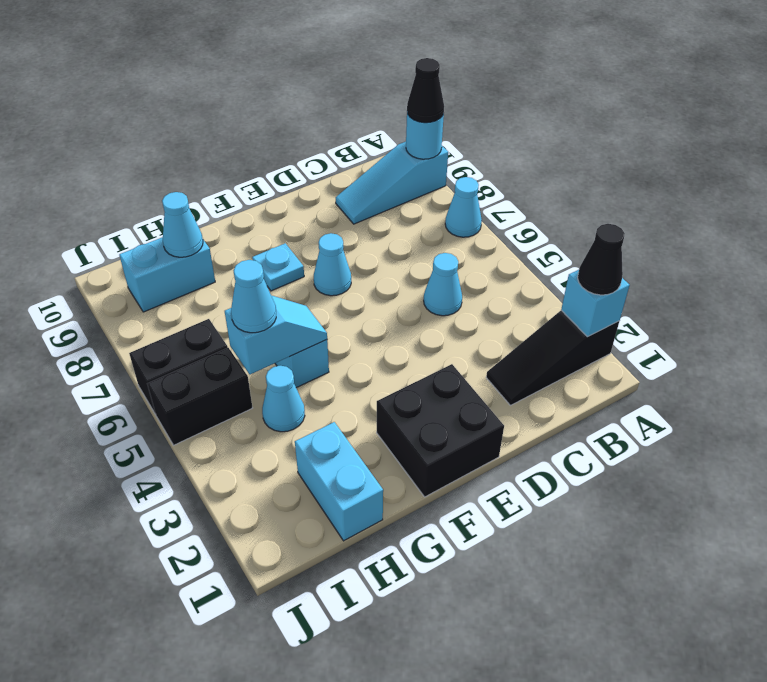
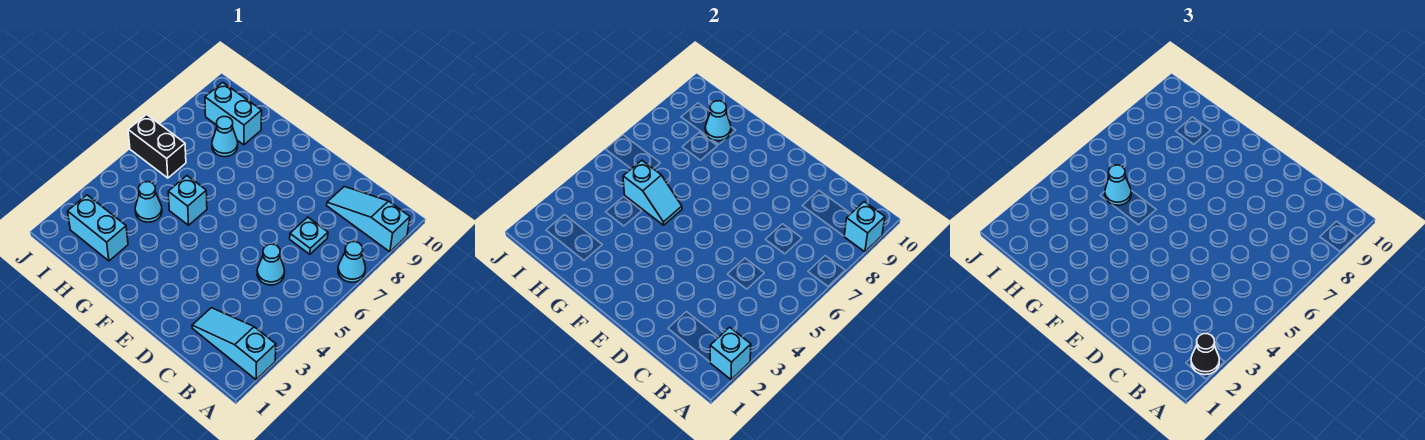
black 1x3 slope [486,310,619,405] -> cyan 1x3 slope [192,308,276,380]
cyan 1x1 round brick [406,113,444,159] -> cyan 1x1 brick [844,202,885,252]
black 1x1 cone [407,58,444,123] -> none
black 2x2 brick [377,364,504,497] -> none
cyan 1x1 cone [314,233,351,296] -> cyan 1x1 cone moved to [212,117,238,157]
cyan 1x1 plate [252,243,304,291] -> cyan 1x1 plate moved to [290,217,328,254]
cyan 1x2 brick [295,422,383,541] -> cyan 1x2 brick turned to [68,195,128,261]
black 1x2 brick [147,348,252,445] -> none

